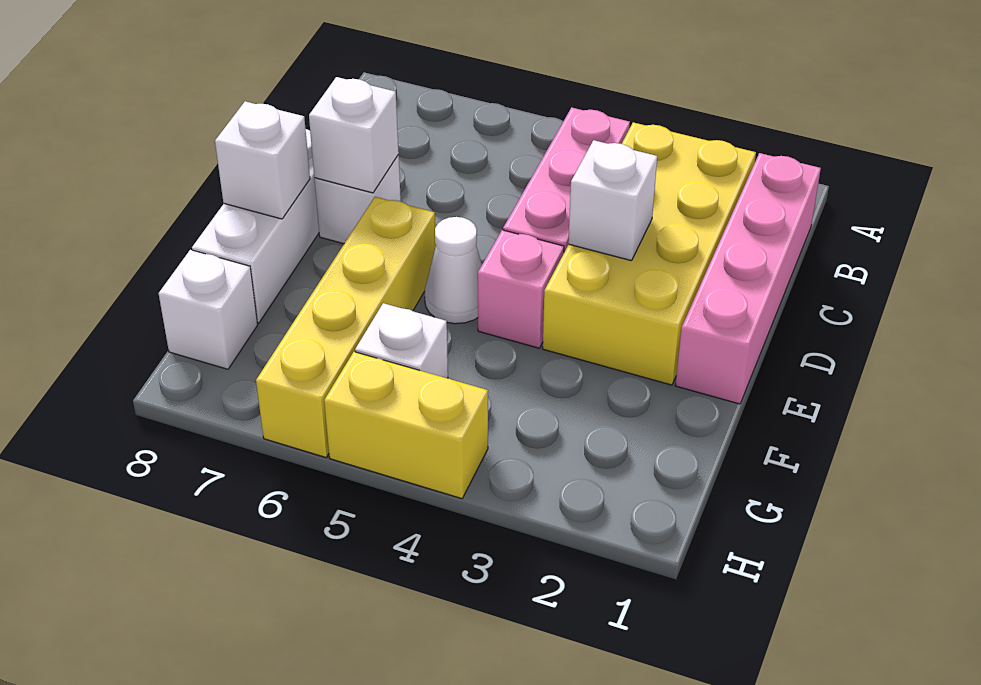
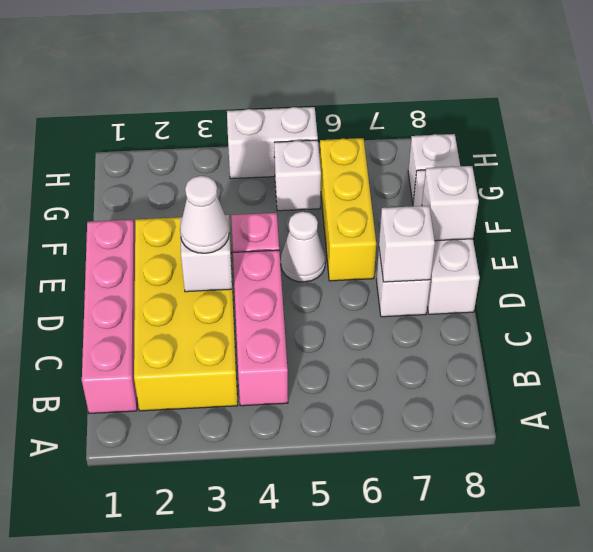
none -> white 1x1 cone [180,176,229,253]
yellow 1x4 brick [256,197,436,457] -> yellow 1x3 brick [320,138,376,281]
yellow 1x2 brick [324,352,488,499] -> white 1x2 brick [227,107,318,179]

